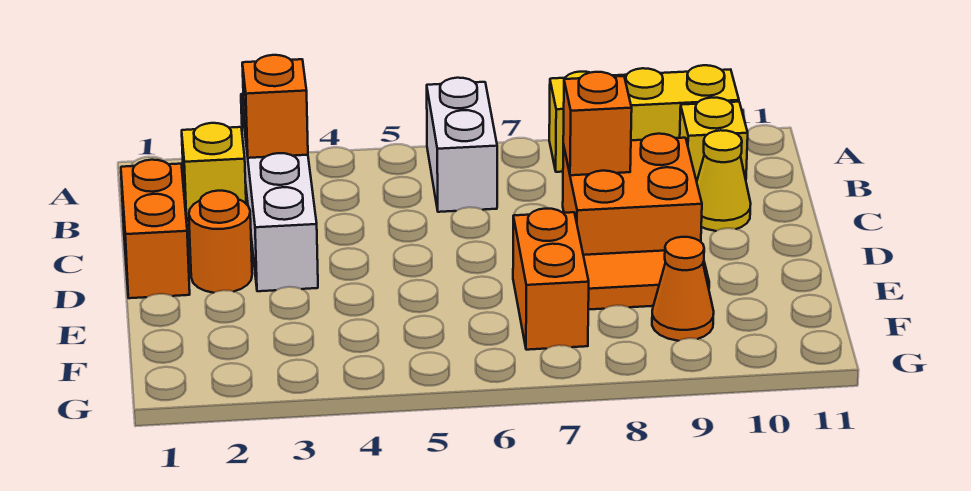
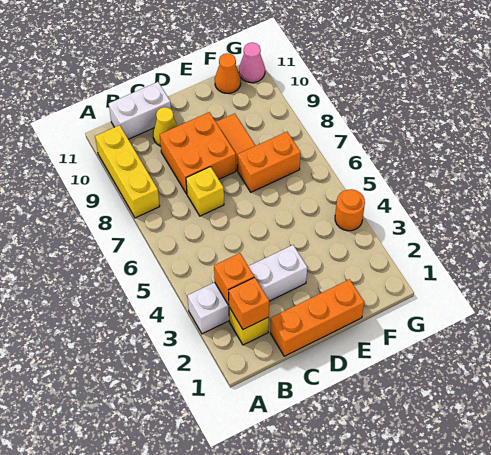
white 1x2 brick [427,78,497,212] -> white 1x2 brick moved to [109,82,171,139]
yellow 1x1 brick [680,98,748,182] -> yellow 1x1 brick moved to [186,167,224,216]
orange 1x2 brick [121,160,190,298] -> orange 1x3 brick [270,279,364,356]
orange 1x1 brick [563,72,632,175] -> orange 1x1 brick moved to [229,277,269,329]
orange 1x1 round brick [189,191,252,293] -> orange 1x1 round brick moved to [335,189,365,231]
orange 1x1 cone [652,237,714,341] -> orange 1x1 cone moved to [215,53,241,93]
none -> pink 1x1 cone [239,42,265,83]

